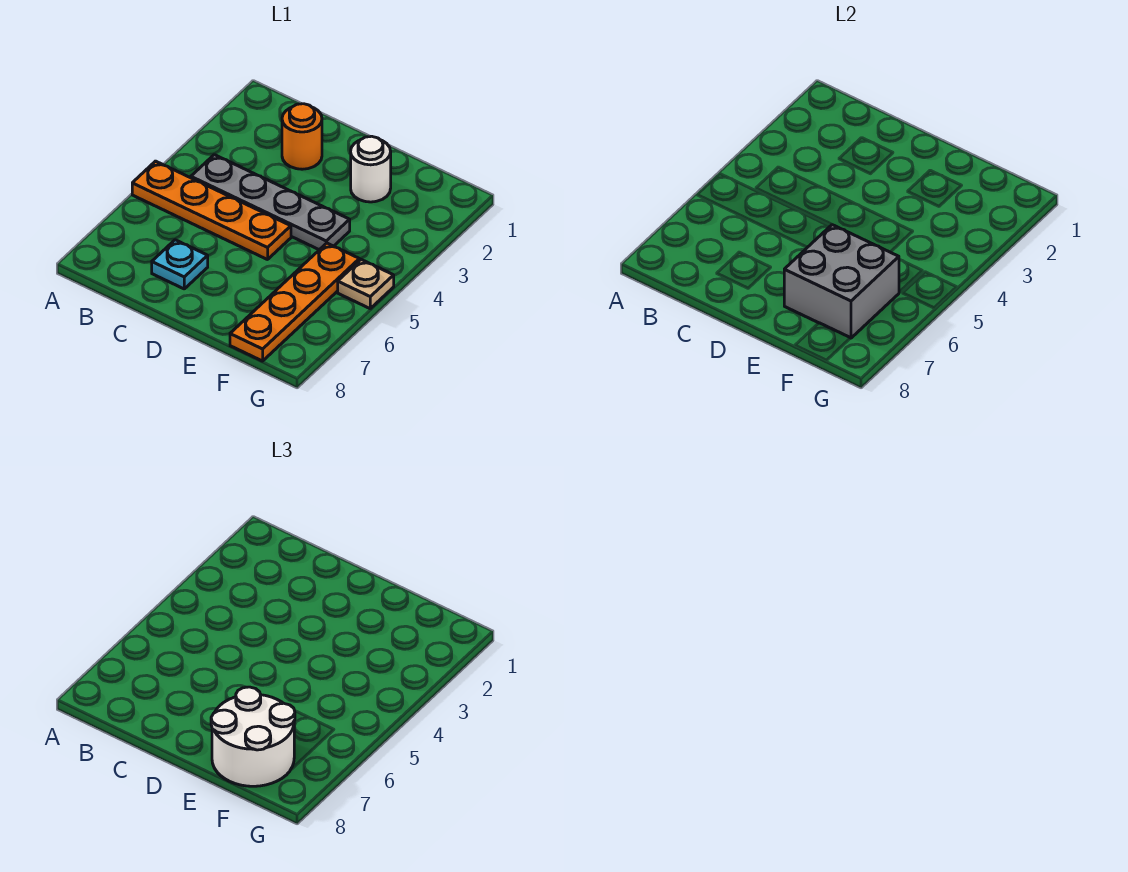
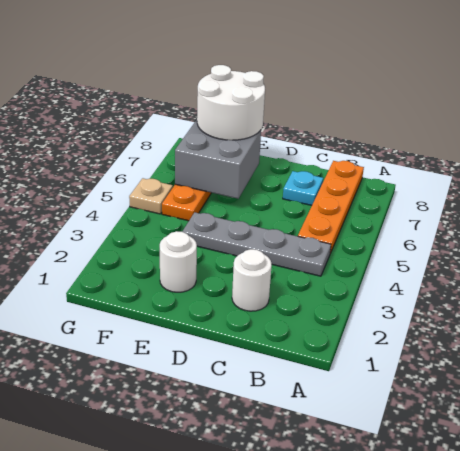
orange 1x4 plate [132,161,291,260] -> orange 1x4 plate turned to [298,161,364,253]
orange 1x1 round brick [282,104,322,169] -> white 1x1 round brick [232,249,272,311]

